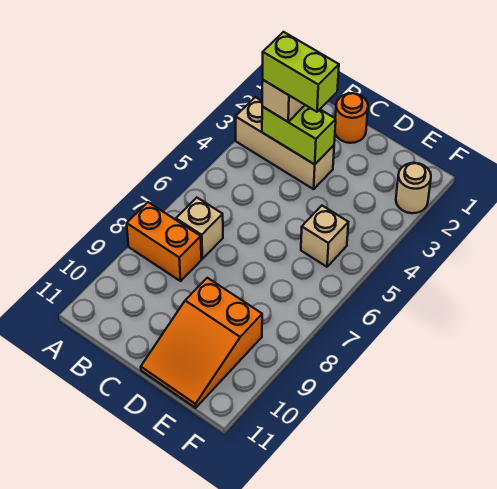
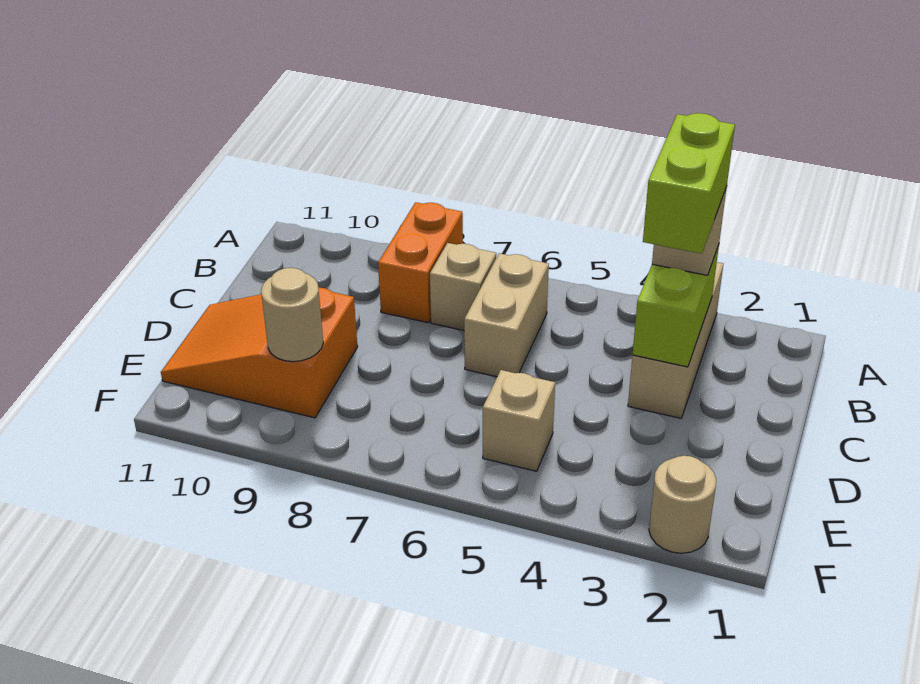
none -> tan 1x2 brick [464,253,549,377]
orange 1x1 round brick [335,93,368,143] -> none
none -> tan 1x1 round brick [261,268,323,362]

